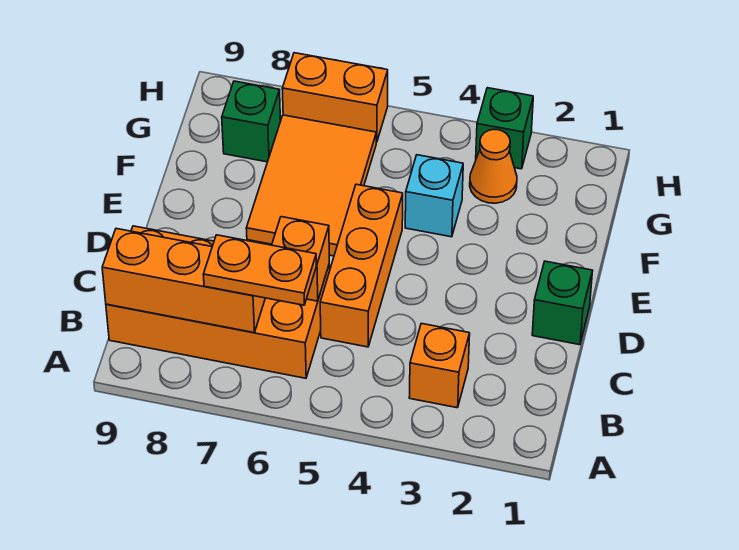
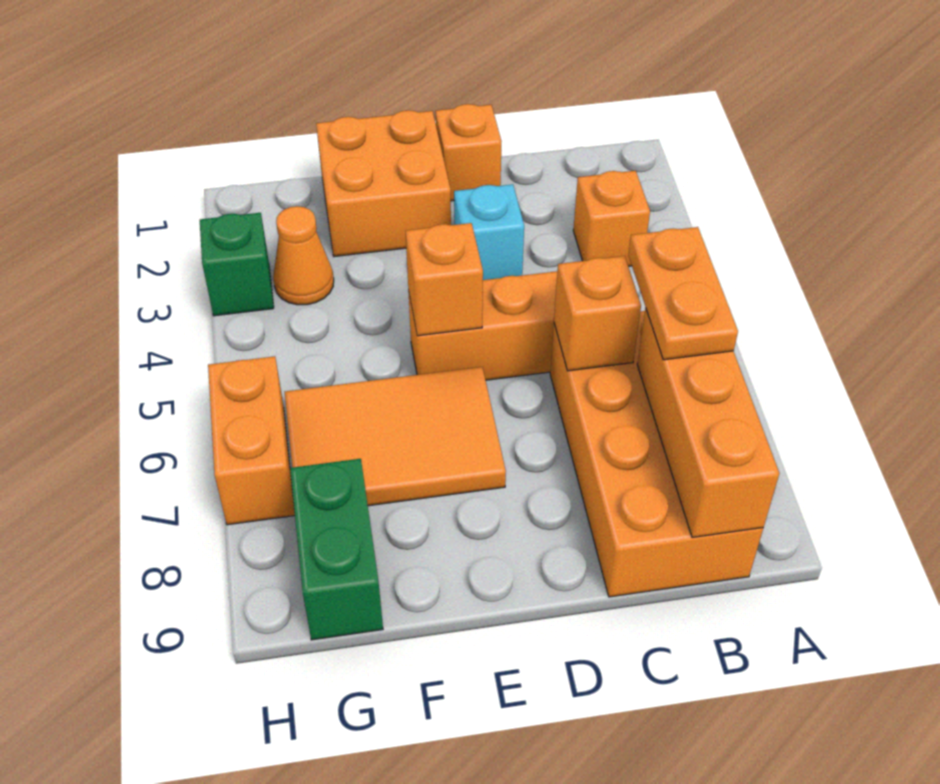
green 1x1 brick [532,261,593,345] -> orange 1x1 brick [435,104,502,201]
none -> orange 2x2 brick [316,110,451,257]
none -> orange 1x1 brick [405,223,483,336]
cyan 1x1 brick [405,155,463,237] -> cyan 1x1 brick moved to [454,184,524,280]
green 1x1 brick [222,81,281,162] -> green 1x2 brick [290,459,383,640]

